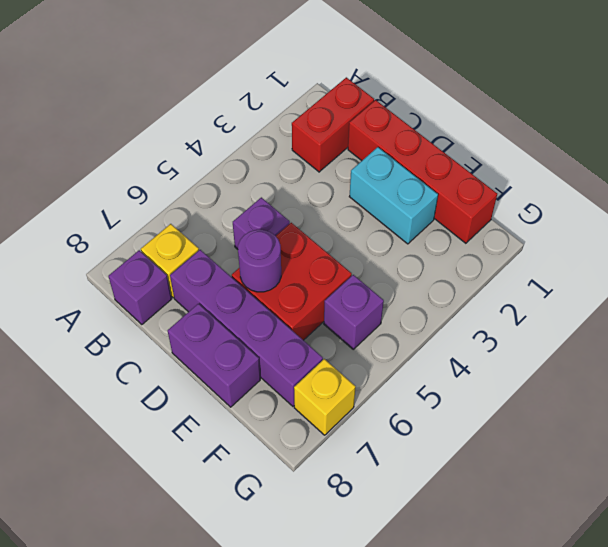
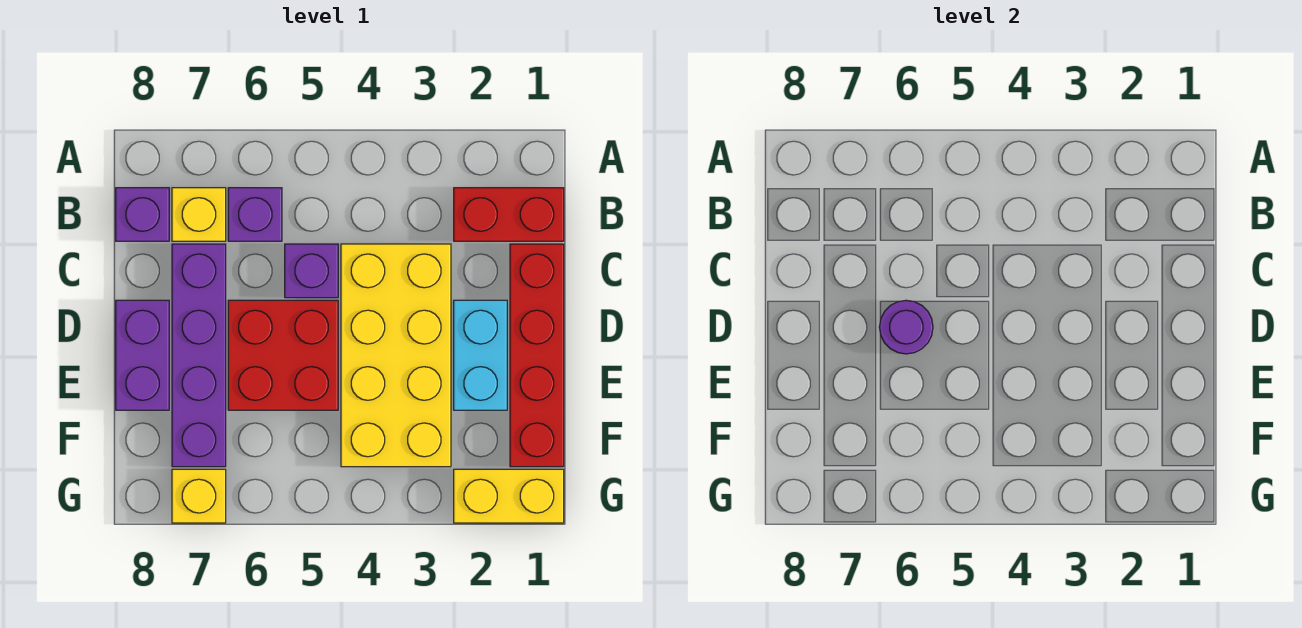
none -> yellow 2x4 brick [341,244,451,467]
purple 1x1 brick [324,275,384,349] -> purple 1x1 brick moved to [228,188,282,241]
none -> yellow 1x2 brick [454,469,564,523]

